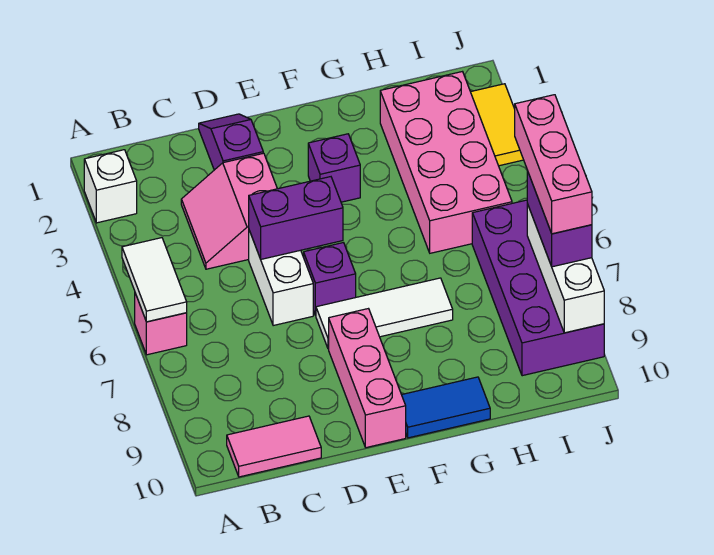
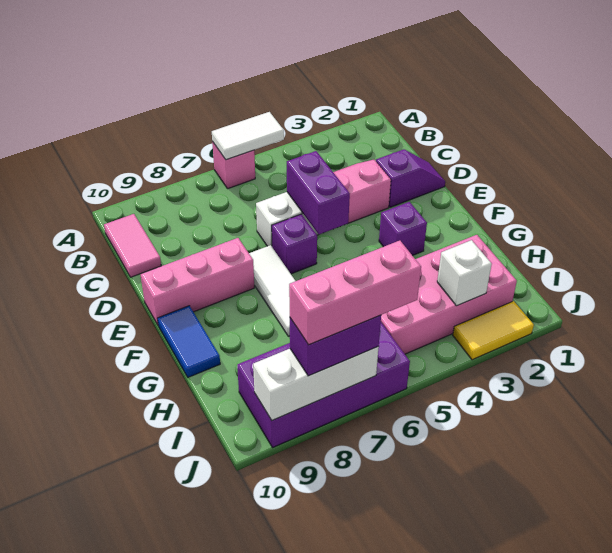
white 1x1 brick [84,150,137,223] -> white 1x1 brick moved to [437,240,492,306]

